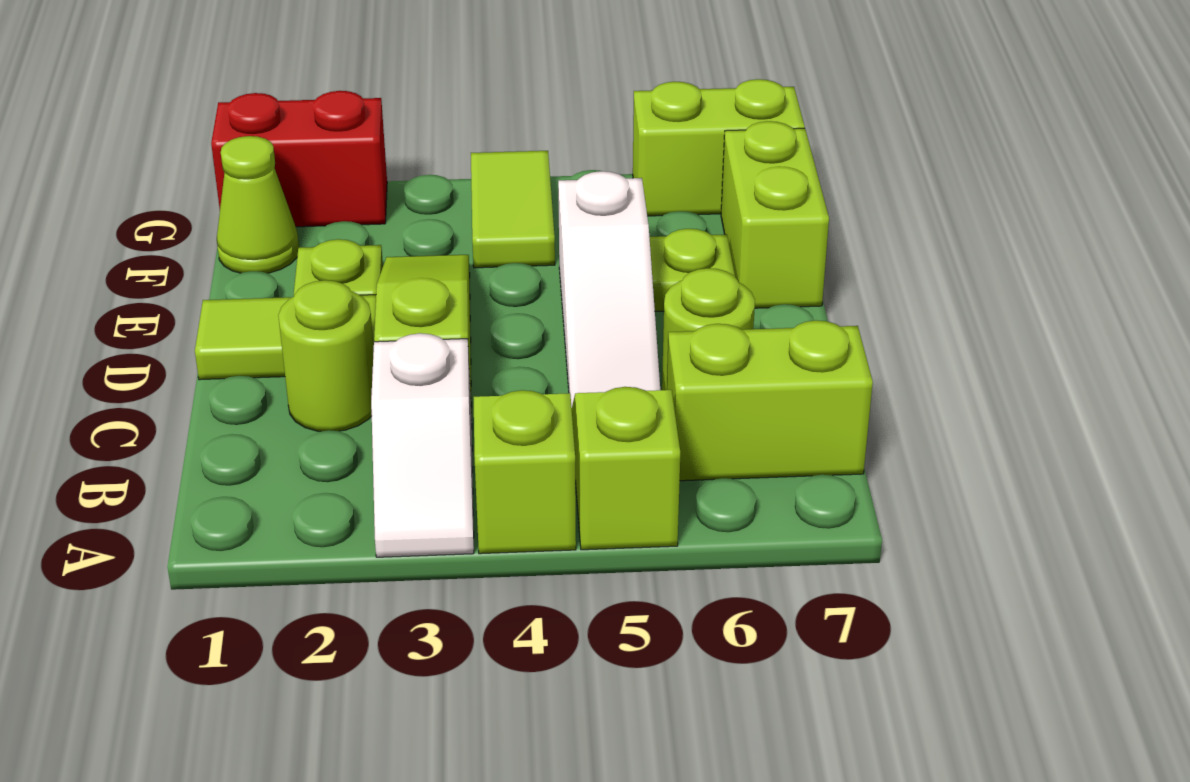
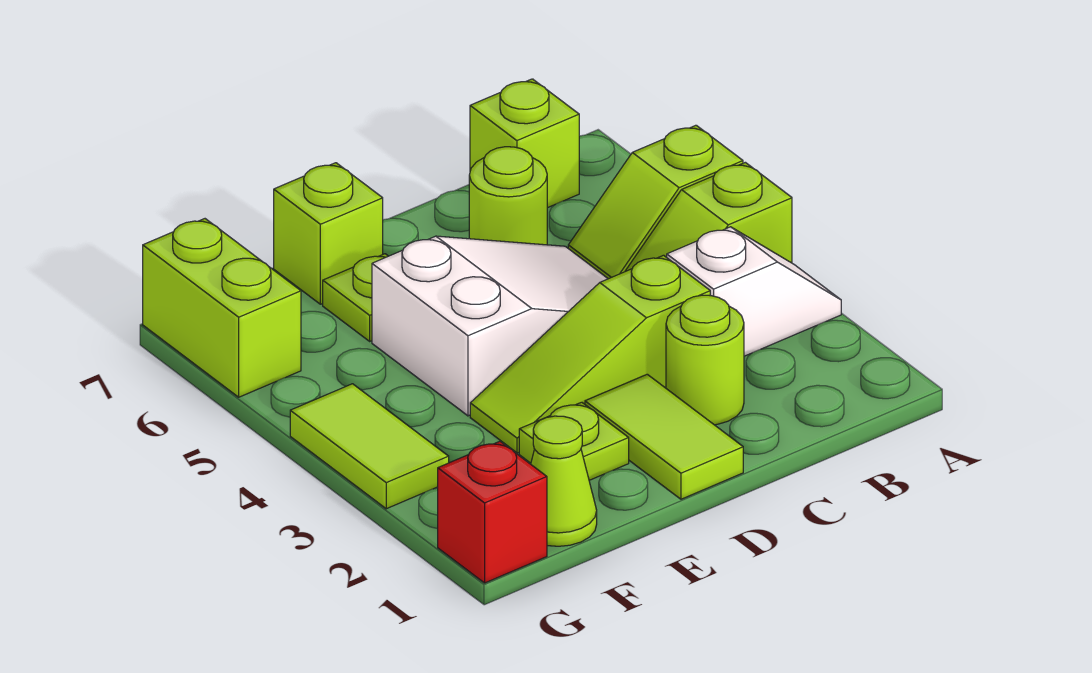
lime 1x2 brick [667,320,873,481] -> lime 1x1 brick [470,79,579,208]
white 1x3 slope [558,171,660,407] -> white 2x3 slope [372,236,608,416]
lime 1x2 brick [721,121,829,308] -> lime 1x1 brick [274,163,383,304]
lime 1x2 tile [471,151,555,268] -> lime 1x2 tile turned to [290,384,449,509]
red 1x2 brick [211,91,387,227] -> red 1x1 brick [438,441,547,583]

